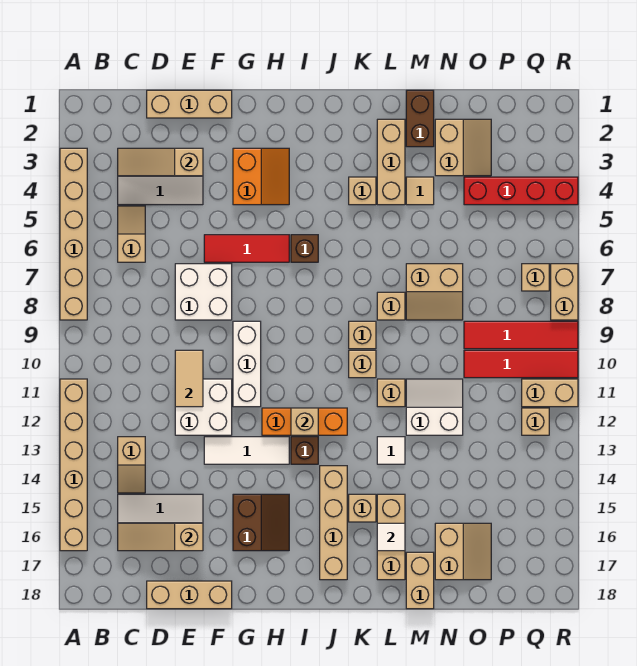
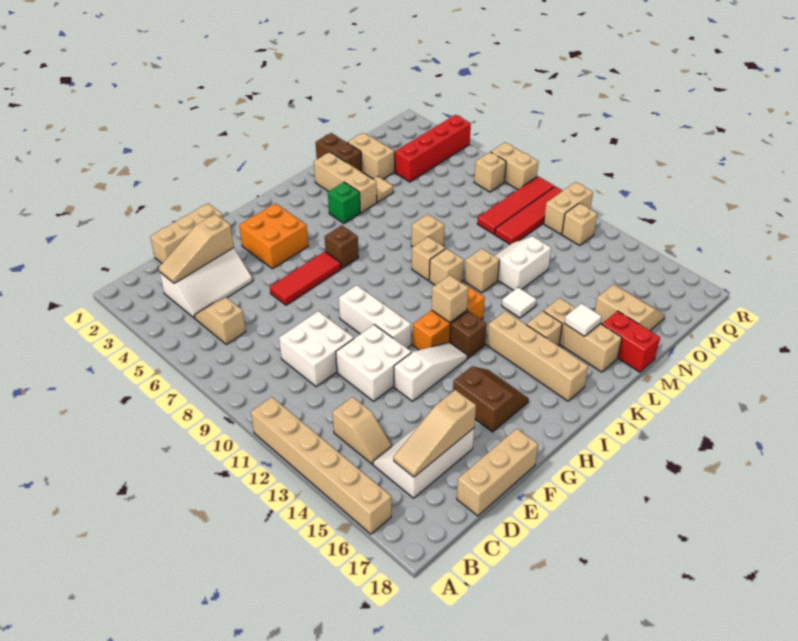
tan 1x6 brick [60,148,87,320] -> none
white 2x2 brick [175,264,232,320] -> white 2x2 brick moved to [279,311,354,387]
tan 1x2 tile [175,350,203,407] -> none
white 1x3 tile [204,437,289,464] -> white 1x3 slope [394,342,468,401]
orange 2x2 slope [233,148,289,205] -> orange 2x2 brick [239,203,308,269]
tan 1x1 brick [349,177,376,205] -> green 1x1 brick [328,182,360,223]
tan 2x2 slope [406,264,463,320] -> none
tan 1x2 brick [406,552,434,609] -> red 1x2 brick [602,311,660,372]

